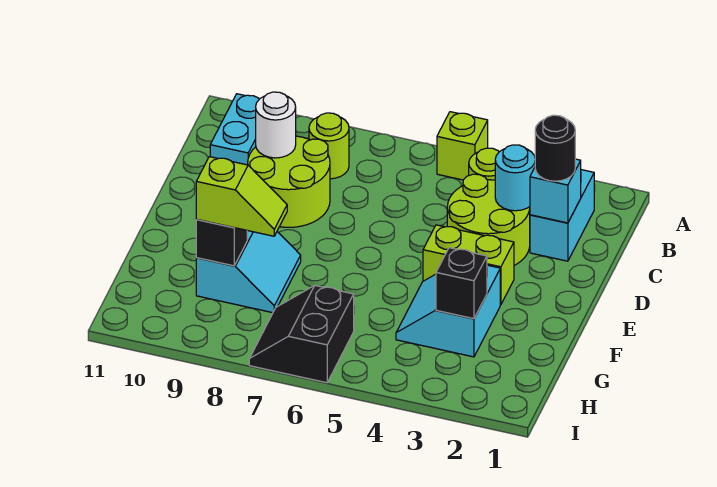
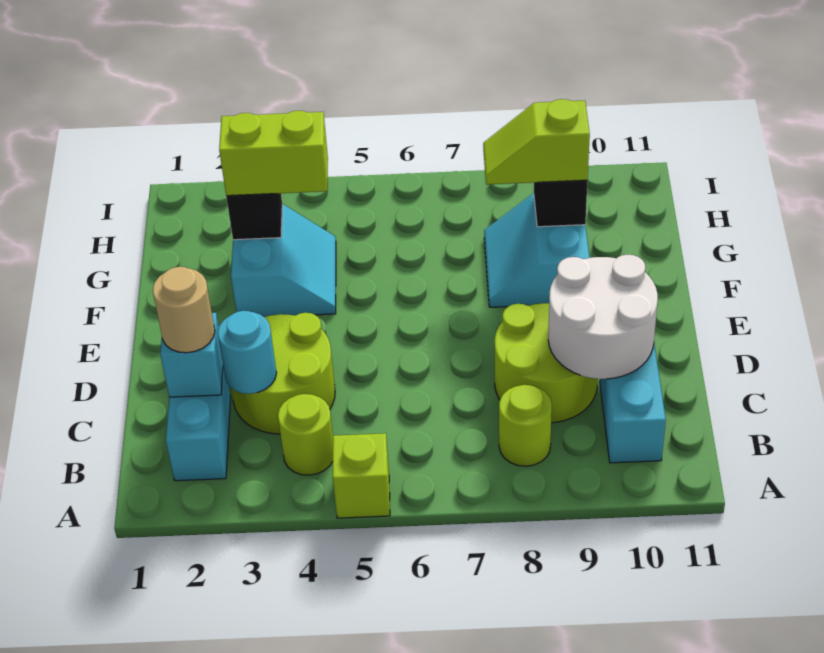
black 1x1 round brick [535,115,575,181] -> tan 1x1 round brick [153,267,215,353]
white 1x1 round brick [256,92,296,158] -> white 2x2 round brick [548,255,658,379]
lime 1x2 brick [423,225,514,305] -> lime 1x2 brick moved to [219,111,328,196]
black 2x2 slope [249,286,354,383] -> none

